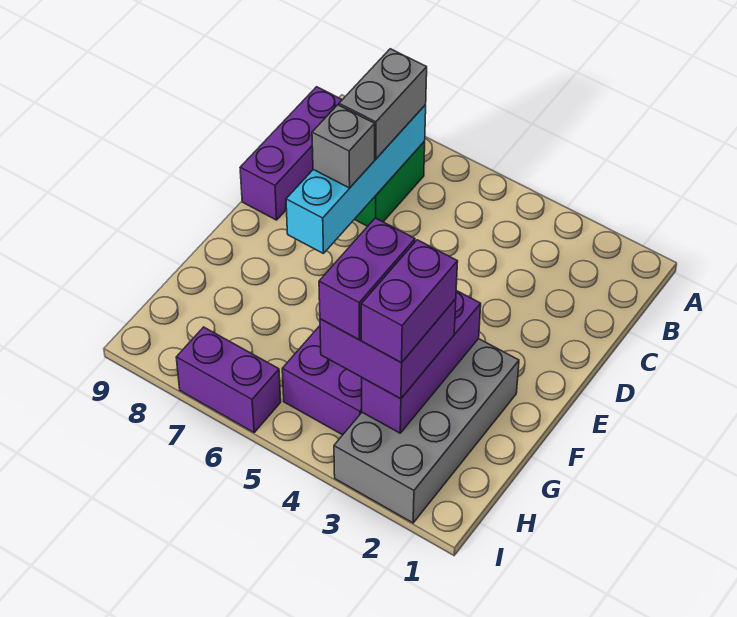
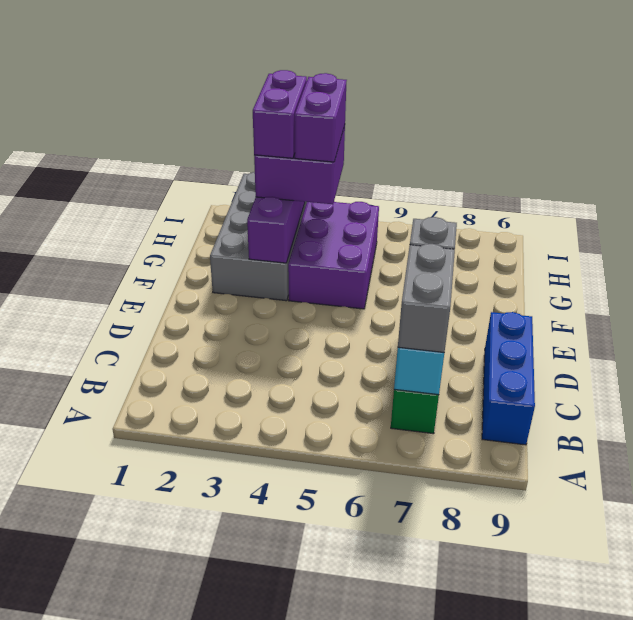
purple 1x3 brick [240,87,342,220] -> blue 1x3 brick [482,312,535,445]
purple 1x2 brick [176,327,281,432] -> none

